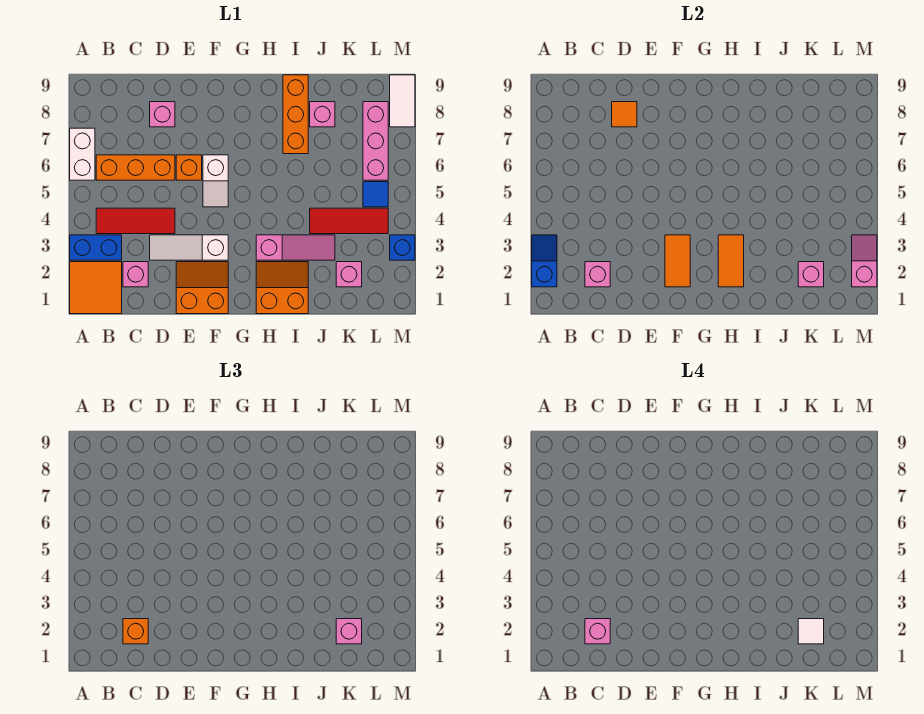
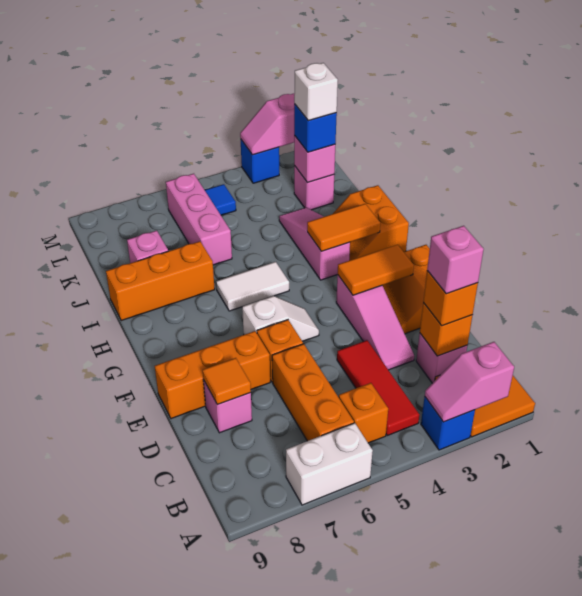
blue 1x2 slope [532,235,557,287] -> pink 1x2 slope [425,342,514,422]
blue 1x2 brick [70,235,122,260] -> blue 1x1 brick [421,397,475,450]
none -> orange 1x1 brick [339,383,388,443]
pink 1x1 brick [585,262,610,287] -> orange 1x1 brick [420,303,473,356]
white 1x3 slope [150,235,228,260] -> pink 1x3 slope [336,275,414,370]
none -> orange 1x3 brick [155,331,270,419]
red 1x3 tile [310,208,388,234] -> none
pink 1x1 brick [336,619,362,644] -> blue 1x1 brick [294,104,337,152]
white 1x1 tile [798,619,824,644] -> white 1x1 brick [294,63,338,121]
pink 1x3 brick [363,102,388,180] -> pink 1x3 brick turned to [166,174,232,265]
white 1x2 tile [390,75,415,127] -> white 1x2 tile moved to [216,262,289,311]

